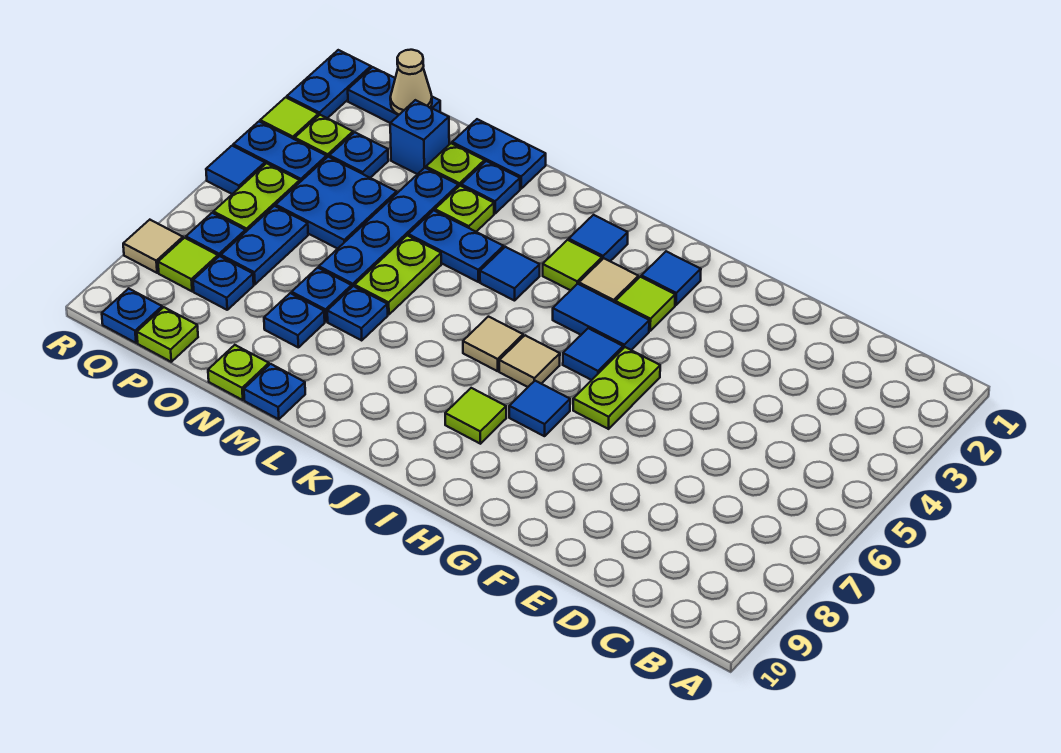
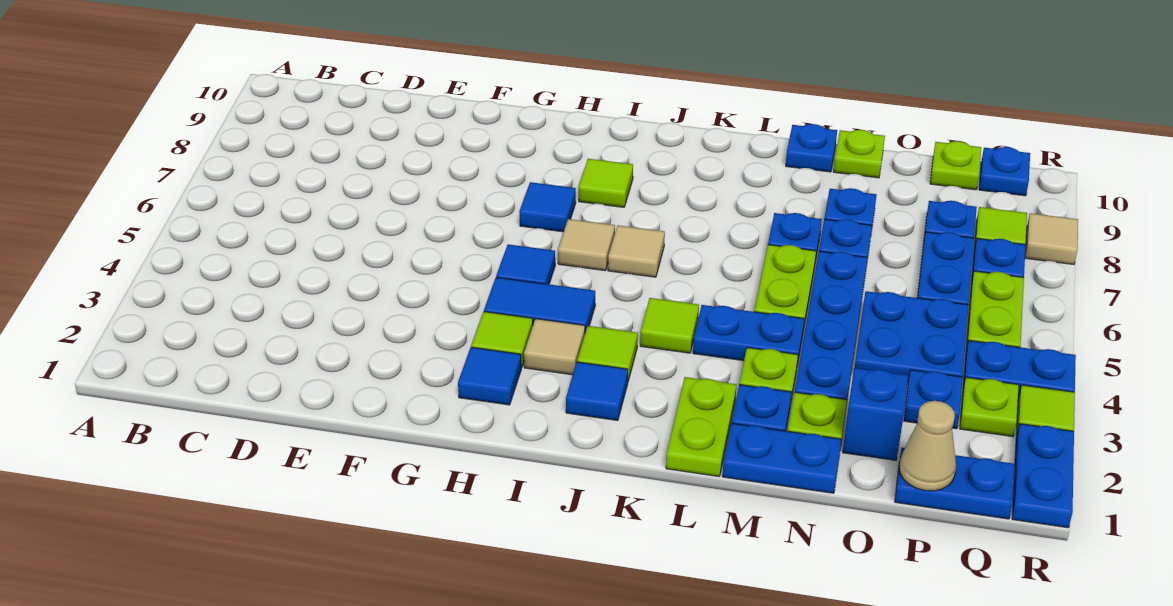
lime 1x2 plate [573,347,660,429] -> lime 1x2 plate moved to [666,377,736,476]
blue 1x1 tile [480,247,540,301] -> lime 1x1 tile [640,298,699,353]
blue 1x1 tile [206,146,265,194] -> none

